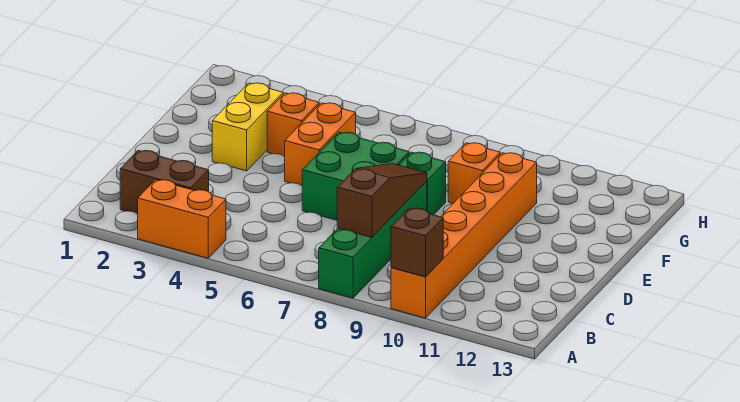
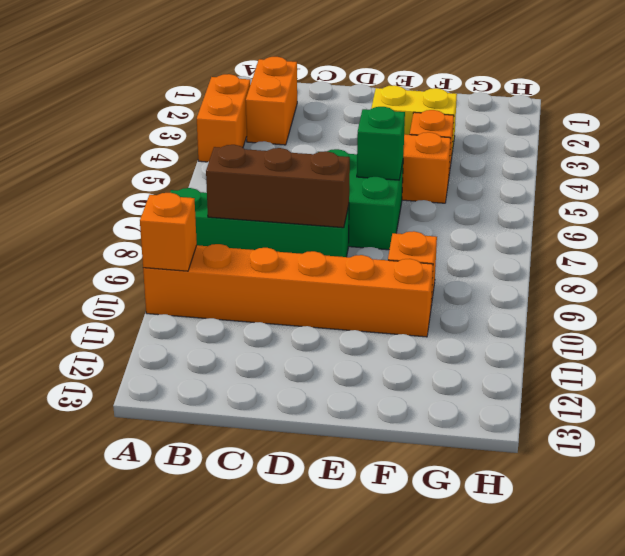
brown 1x1 brick [391,208,443,277] -> orange 1x1 brick [140,193,197,271]
brown 1x2 brick [120,150,209,214] -> orange 1x2 brick [246,57,297,145]
brown 1x3 slope [337,164,427,238] -> brown 1x3 brick [206,145,350,228]
green 1x1 brick [399,152,446,215] -> green 1x1 brick moved to [357,107,405,180]

